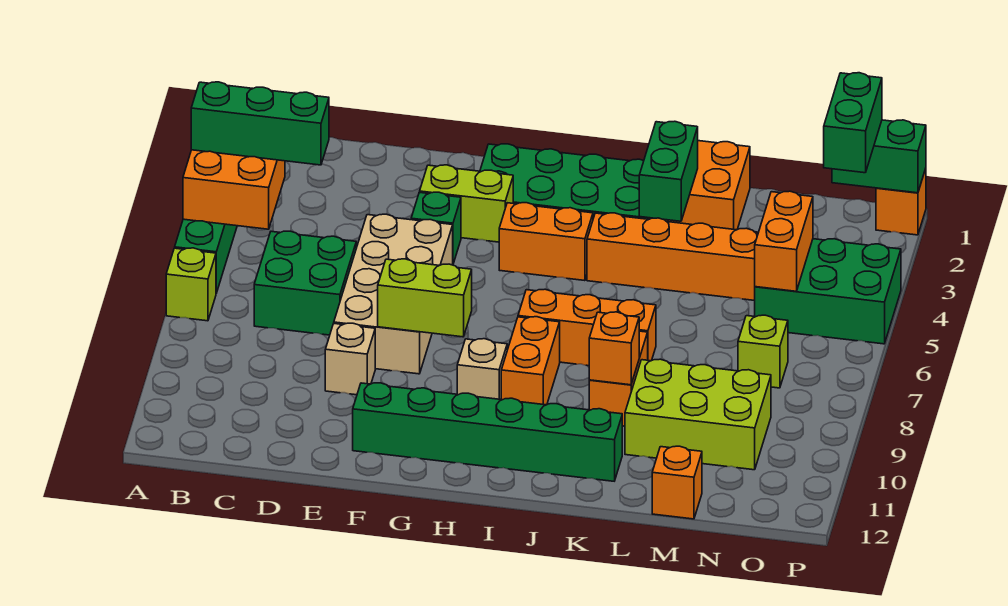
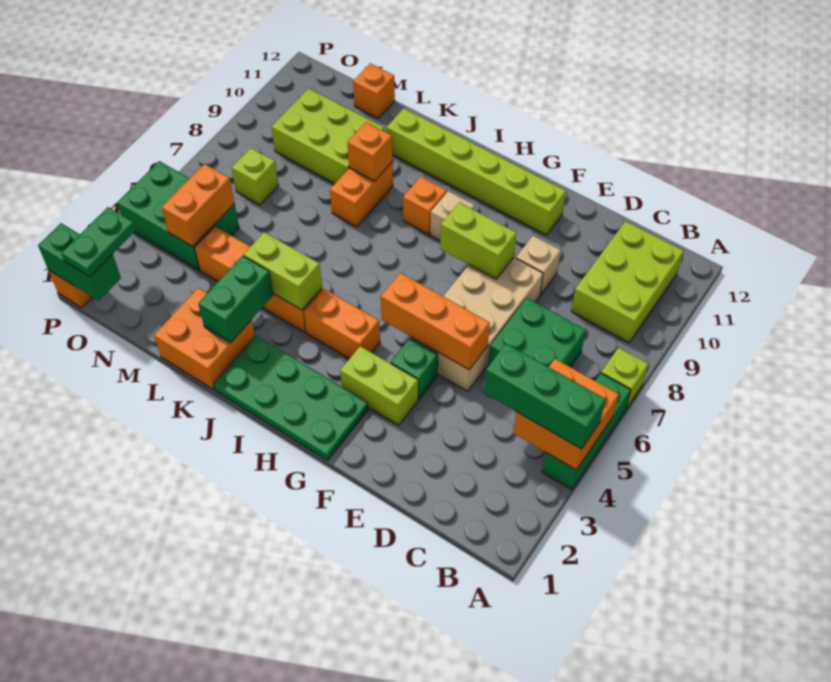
none -> lime 2x3 brick [571,221,684,343]
green 1x6 brick [353,383,622,481] -> lime 1x6 brick [386,108,566,235]
orange 1x3 brick [518,289,656,366] -> orange 1x3 brick moved to [381,273,490,370]
orange 1x2 brick [501,317,560,405] -> orange 1x1 brick [403,177,447,234]
none -> lime 1x2 brick [244,232,322,310]
green 1x2 brick [824,73,882,173] -> green 1x2 plate [61,207,136,277]

